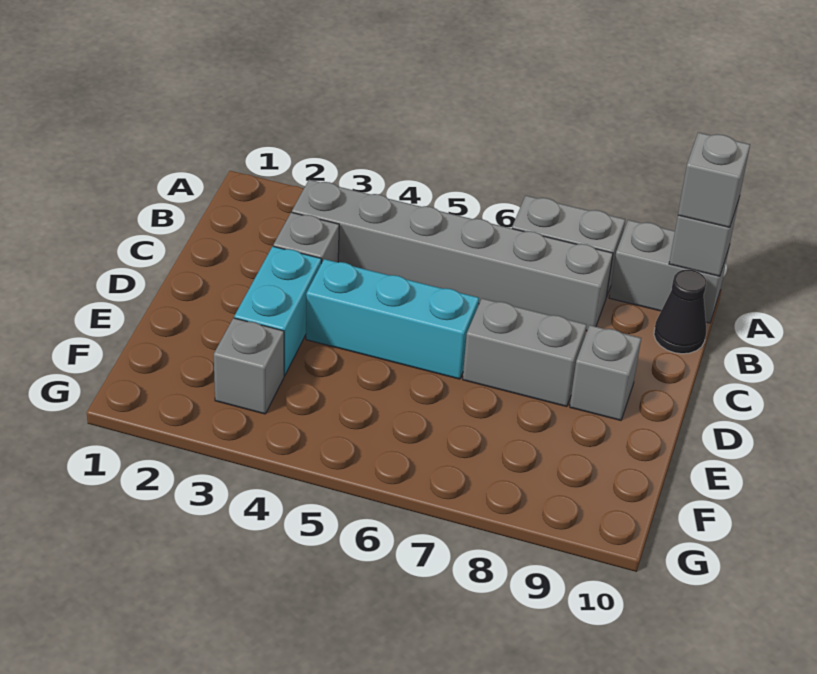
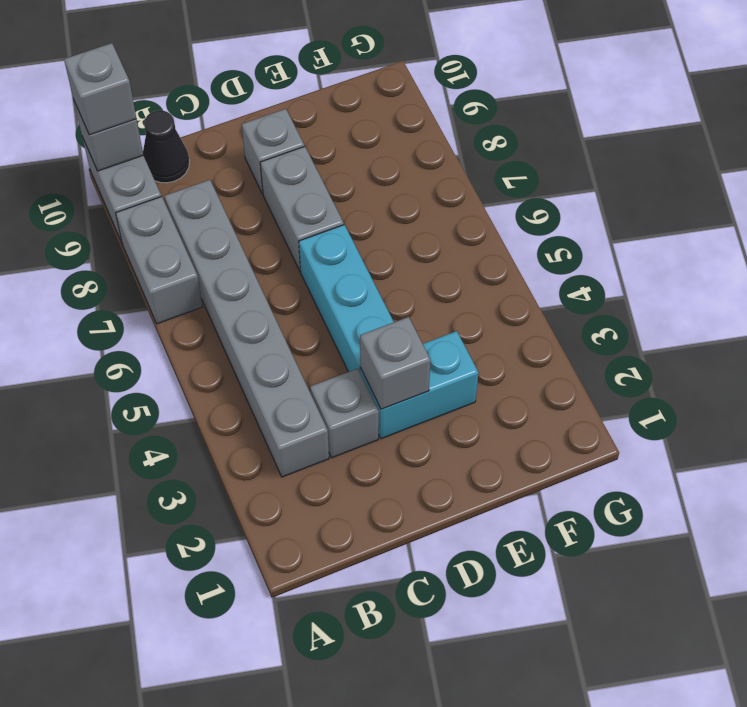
grey 1x1 brick [214,318,284,414] -> grey 1x1 brick moved to [360,317,431,409]

